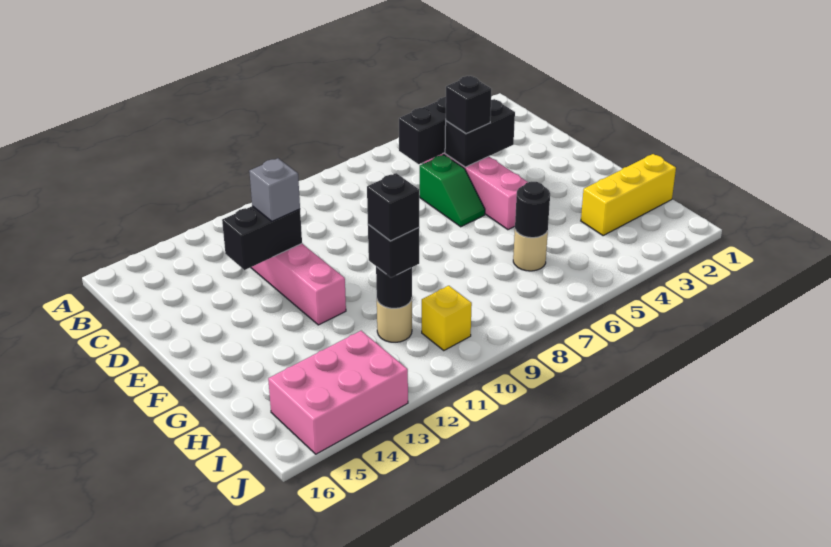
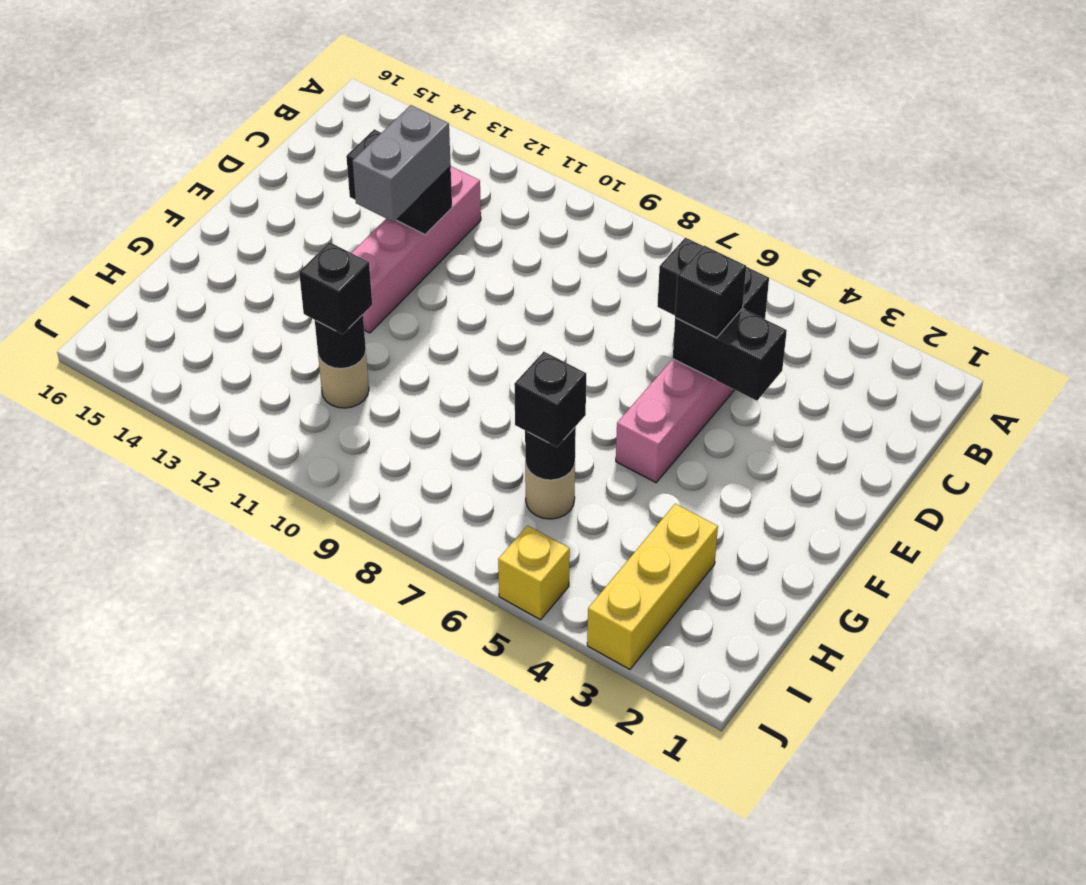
green 1x2 slope [420,155,485,227] -> none
grey 1x1 brick [249,158,300,221] -> grey 1x2 brick [353,105,451,222]
yellow 1x3 brick [581,154,676,236] -> yellow 1x3 brick turned to [587,504,718,669]
black 1x1 brick [367,173,419,241] -> black 1x1 brick moved to [514,352,586,447]
yellow 1x1 brick [422,286,472,351] -> yellow 1x1 brick moved to [498,525,570,620]
pink 2x3 brick [268,331,408,454] -> none

